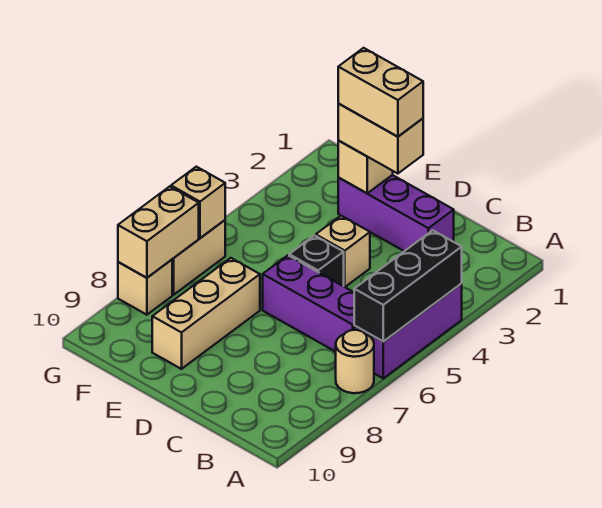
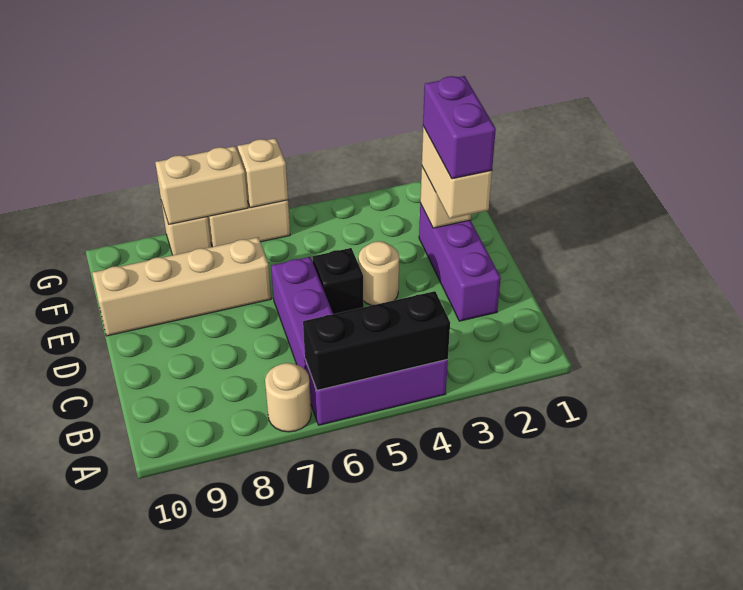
tan 1x2 brick [338,48,423,137] -> purple 1x2 brick [423,76,496,179]
tan 1x1 brick [316,216,370,287] -> tan 1x1 round brick [358,241,399,305]
tan 1x3 brick [152,258,260,369] -> tan 1x4 brick [92,237,271,336]

